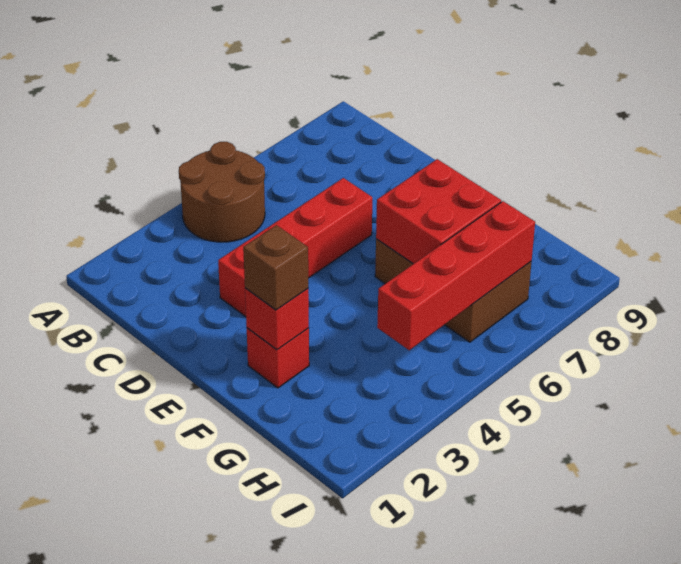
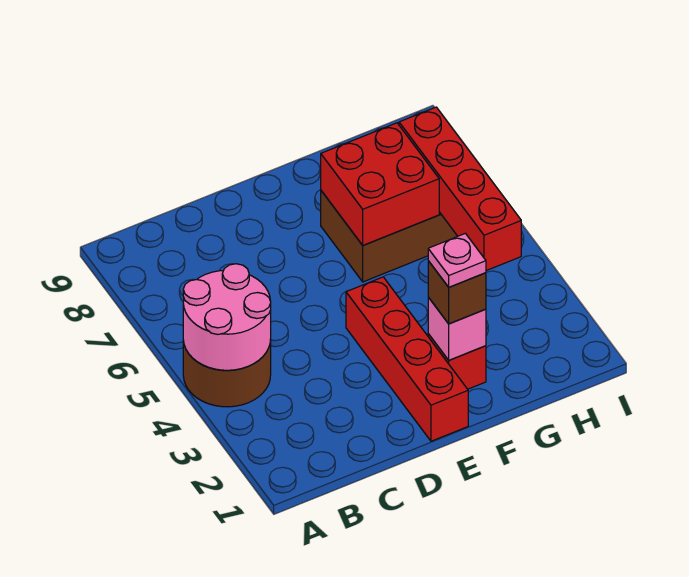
none -> pink 2x2 round brick [183,264,271,370]
red 1x4 brick [218,178,372,317] -> red 1x4 brick moved to [346,277,468,441]
red 1x1 brick [245,288,309,350] -> pink 1x1 brick [428,297,486,360]
none -> pink 1x1 plate [428,233,486,287]

